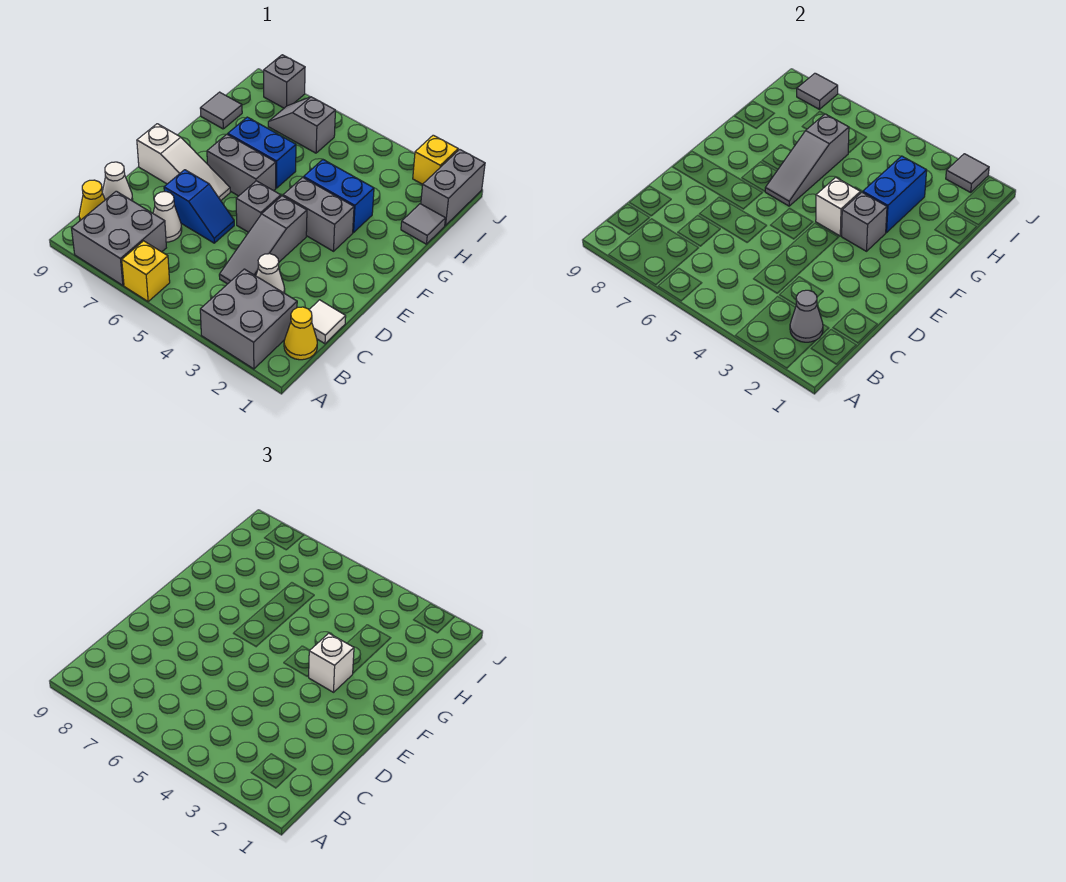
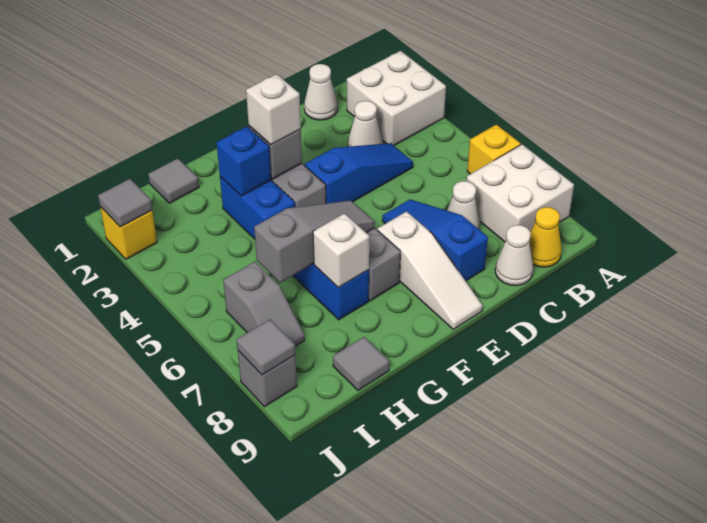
grey 2x2 brick [200,269,297,369] -> white 2x2 brick [347,51,446,145]
grey 2x2 brick [72,191,166,285] -> white 2x2 brick [467,144,574,242]
yellow 1x1 cone [284,307,317,360] -> none
grey 1x1 cone [790,290,823,342] -> none
white 1x1 tile [309,300,346,344] -> white 1x1 cone [304,64,338,120]
grey 1x3 slope [219,196,307,284] -> blue 1x3 slope [304,143,413,204]
blue 1x2 slope [164,170,234,243] -> blue 1x3 slope [382,199,488,281]
grey 1x1 brick [236,181,281,232] -> none
white 1x3 slope [137,124,230,200] -> white 1x3 slope turned to [377,212,483,329]
white 1x1 brick [816,177,860,236] -> white 1x1 brick moved to [313,213,369,288]
blue 1x2 brick [863,156,927,232] -> blue 1x1 brick [217,127,271,196]
grey 1x2 brick [421,149,485,225] -> none

